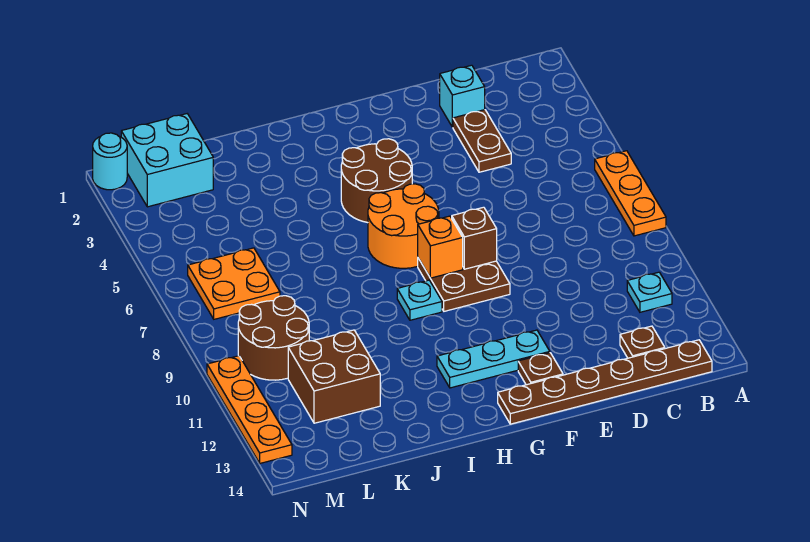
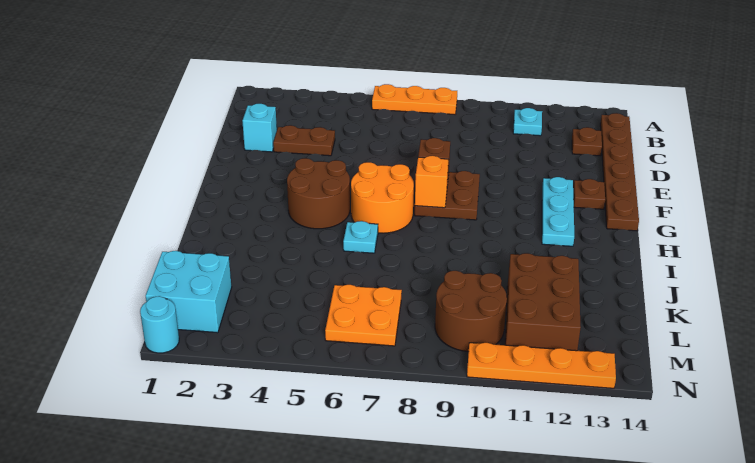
cyan 1x1 plate [397,280,442,320] -> cyan 1x1 plate moved to [343,221,378,253]
brown 2x2 brick [288,330,380,423] -> brown 2x3 brick [505,253,581,351]

